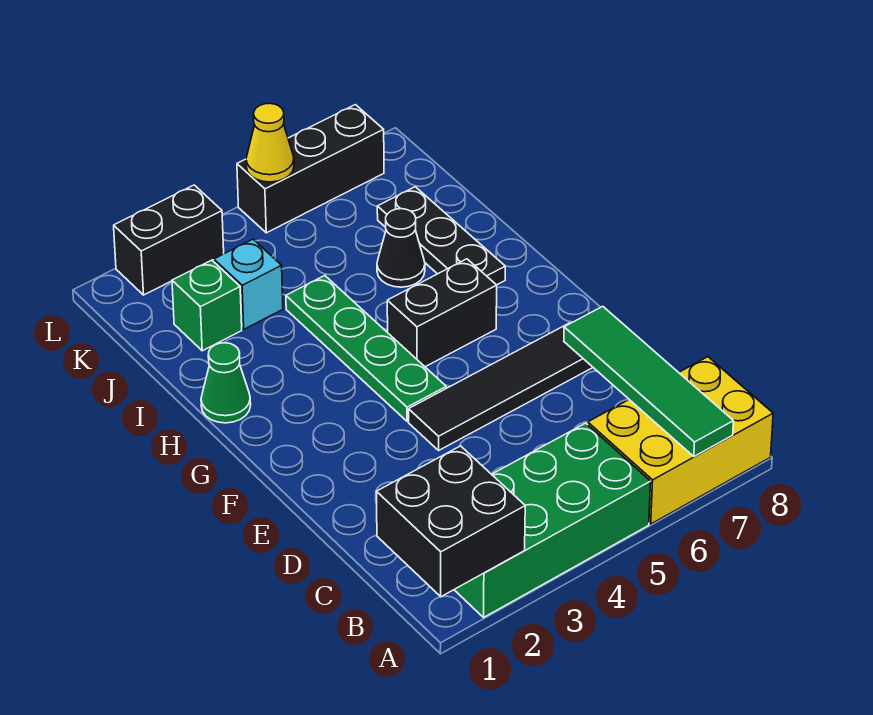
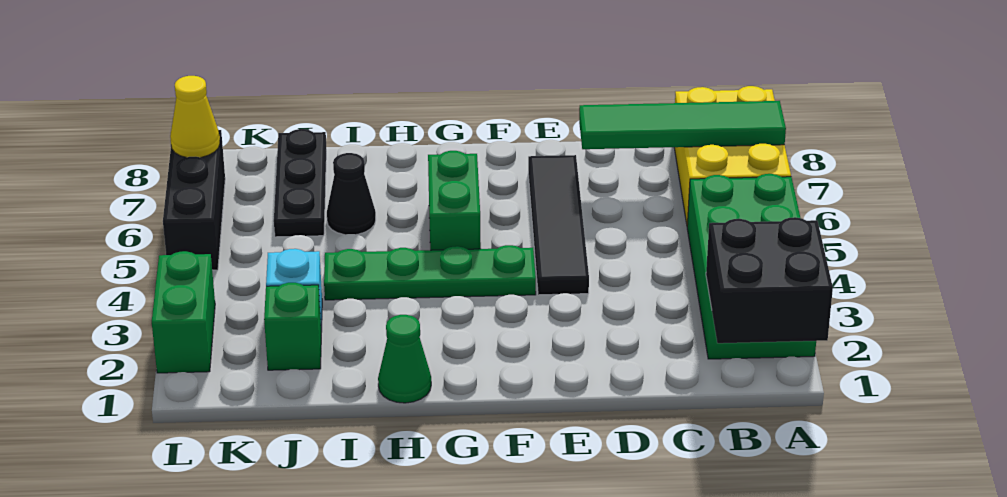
black 1x2 brick [387,259,497,367] -> green 1x2 brick [428,151,481,250]
black 1x3 plate [377,187,505,285] -> black 1x3 plate turned to [274,129,326,237]
black 1x2 brick [114,185,224,295] -> green 1x2 brick [152,251,215,373]
yellow 1x1 cone [246,103,294,182] -> yellow 1x1 cone moved to [170,76,220,157]

